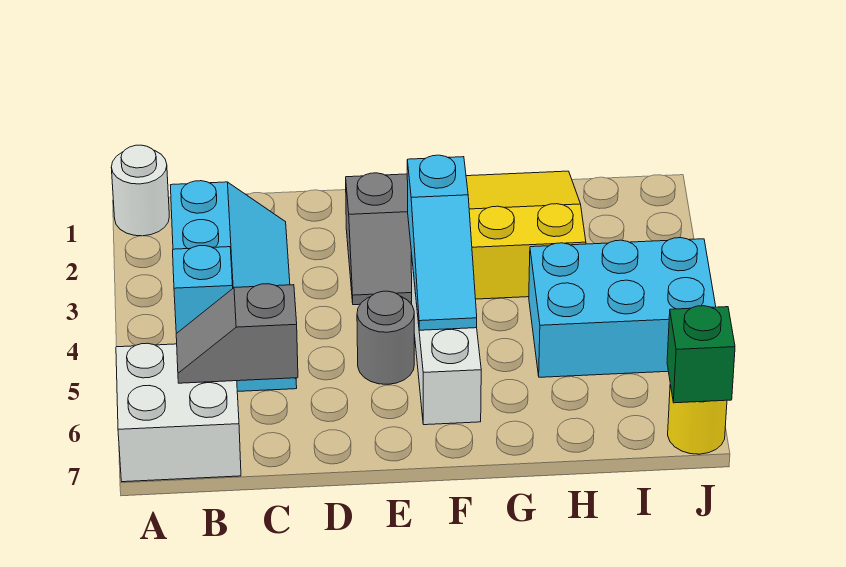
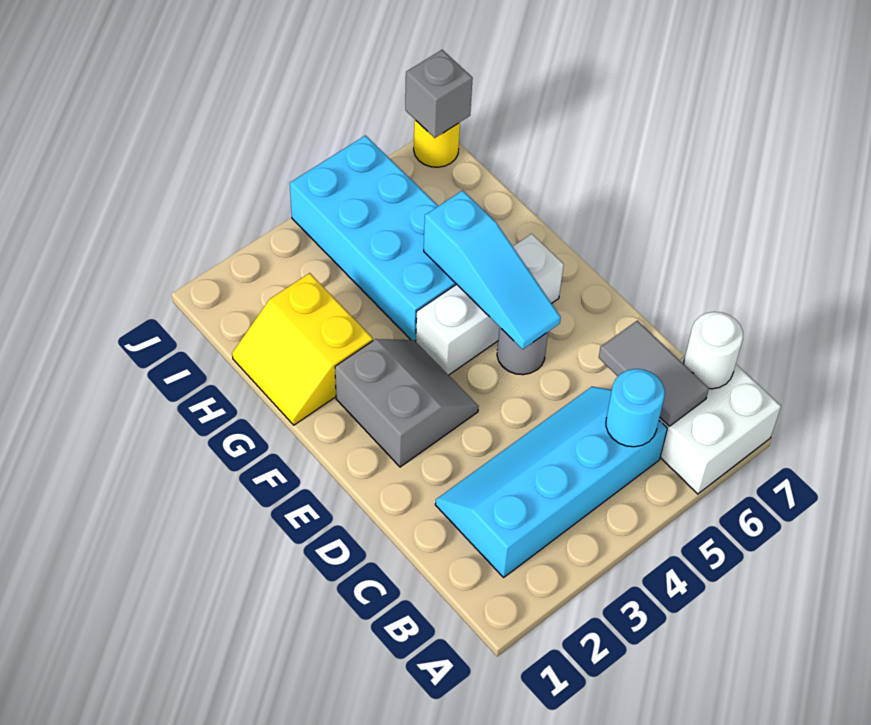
white 1x1 round brick [111,145,169,236] -> white 1x1 round brick moved to [684,312,743,389]
cyan 1x1 brick [173,246,233,334] -> cyan 1x1 round brick [606,369,665,447]
grey 1x2 slope [176,284,298,383] -> grey 1x2 tile [599,320,709,426]
cyan 1x3 slope [407,155,477,330] -> cyan 1x3 slope turned to [424,190,561,349]
yellow 2x3 slope [466,171,586,299] -> yellow 2x2 slope [232,273,373,425]
cyan 2x3 brick [529,238,716,377] -> cyan 2x4 brick [290,136,456,342]
green 1x1 brick [667,306,735,403] -> grey 1x1 brick [405,50,473,138]

